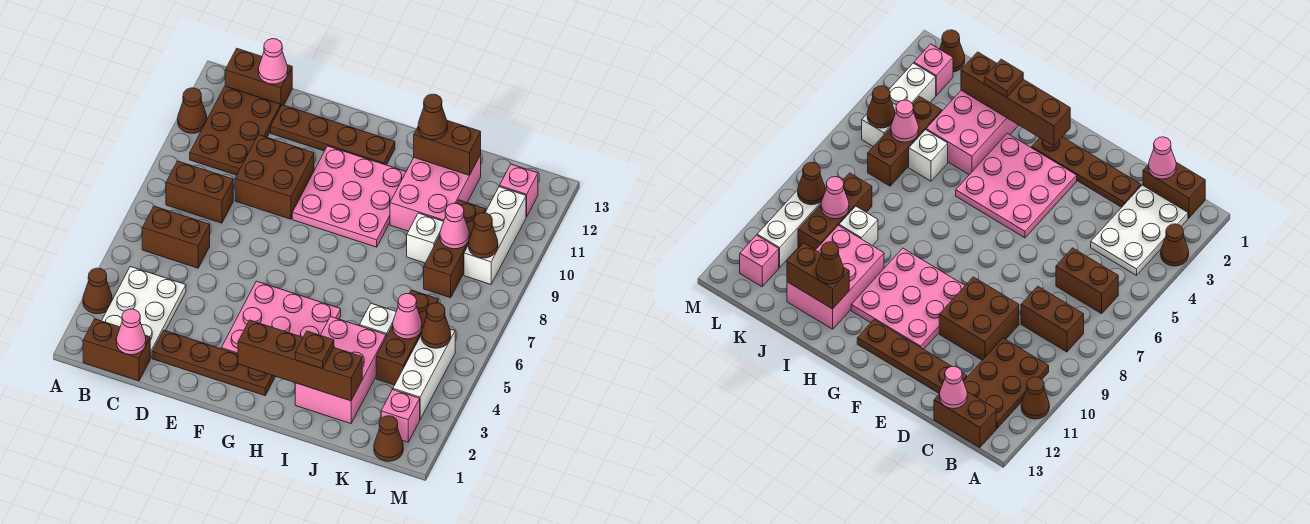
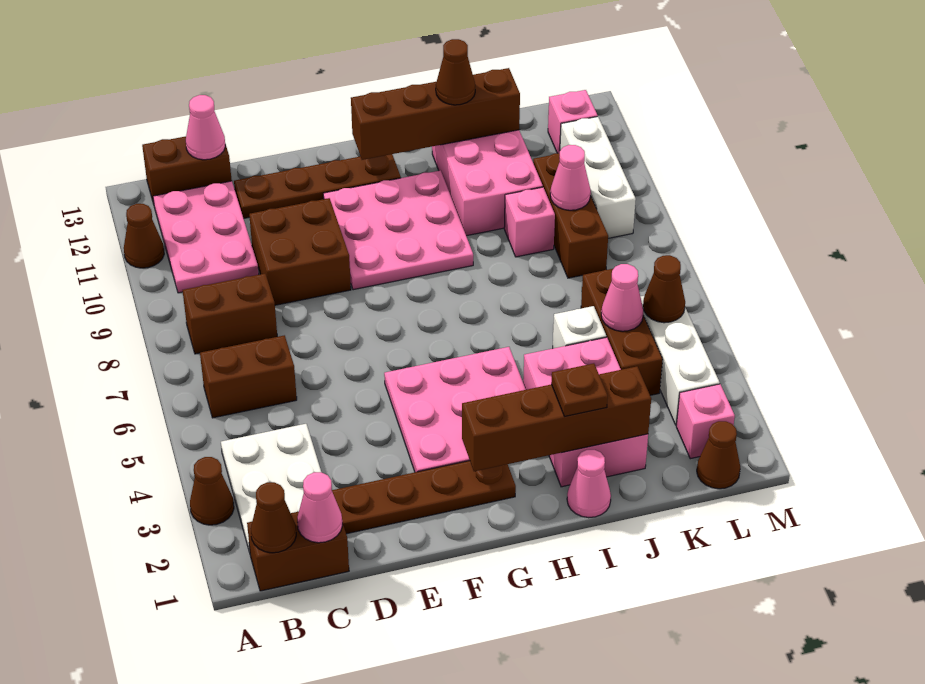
brown 2x3 plate [190,86,281,175] -> pink 2x3 plate [153,181,259,293]
none -> pink 1x1 cone [567,450,611,518]
brown 1x2 brick [414,121,481,175] -> brown 1x4 brick [351,68,520,160]
white 1x1 brick [407,213,444,263] -> pink 1x1 brick [504,187,555,257]
brown 1x1 cone [468,213,498,258] -> brown 1x1 cone moved to [251,482,296,553]

